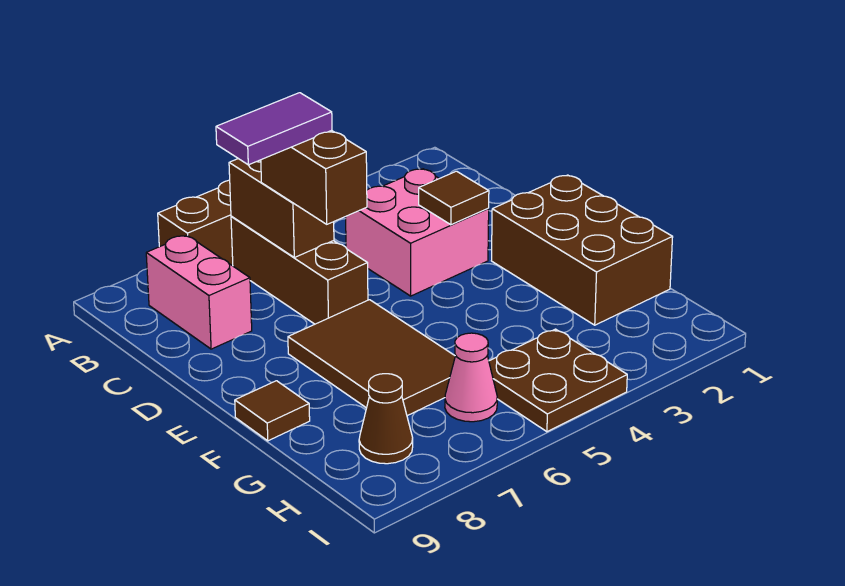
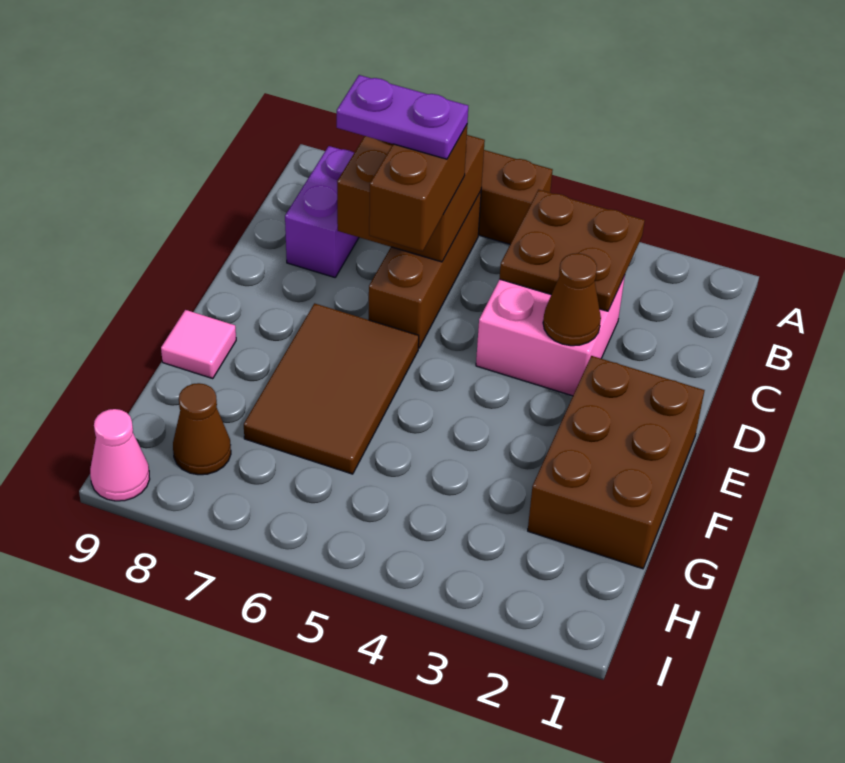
brown 1x2 brick [229,159,334,257] -> brown 2x2 brick [337,135,485,262]
pink 1x2 brick [146,235,252,349] -> purple 1x2 brick [285,146,359,277]
purple 1x2 tile [216,93,332,165] -> purple 1x2 plate [337,75,468,159]
brown 1x1 tile [419,171,489,225] -> brown 1x1 cone [543,253,601,346]
brown 1x1 tile [235,381,310,441] -> pink 1x1 tile [161,310,236,379]
brown 2x2 plate [489,329,627,432] -> brown 2x2 plate moved to [499,190,645,311]
pink 1x1 cone [445,333,497,422] -> pink 1x1 cone moved to [90,409,150,501]

